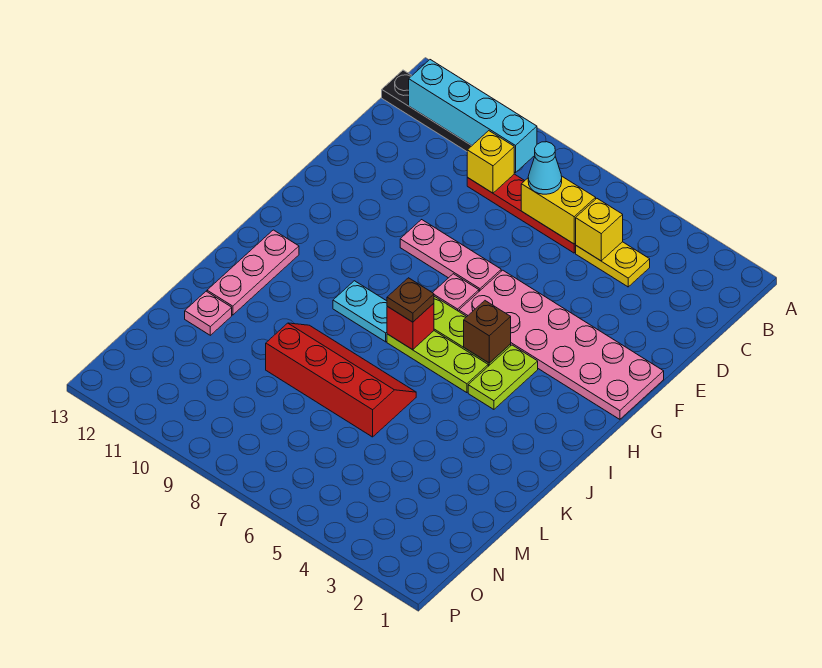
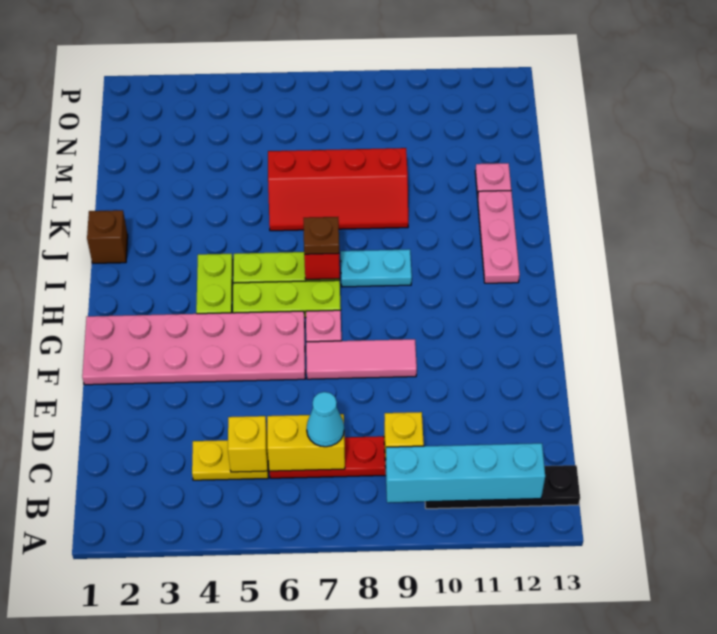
pink 1x3 plate [400,220,501,291] -> pink 1x3 tile [306,339,417,379]
brown 1x1 brick [464,301,511,363] -> brown 1x1 brick moved to [87,210,128,263]

